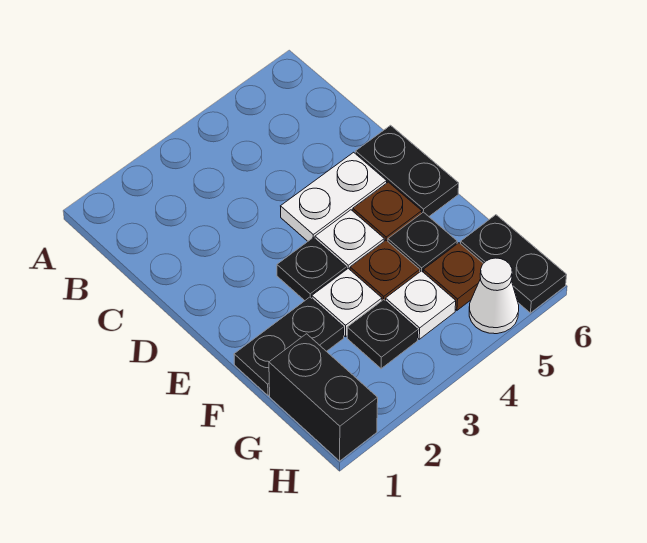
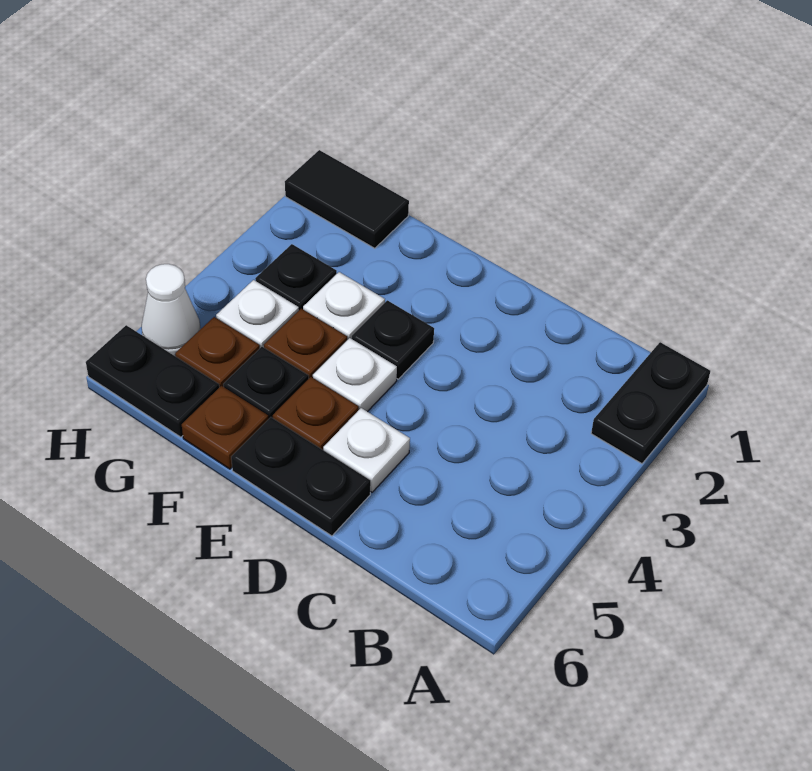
white 1x2 plate [281,152,387,241] -> white 1x1 plate [323,408,410,492]
black 1x2 plate [234,297,344,395] -> black 1x2 plate moved to [591,342,710,464]
none -> brown 1x1 plate [182,386,269,469]
black 1x2 brick [269,334,378,461] -> black 1x2 tile [285,150,409,248]

